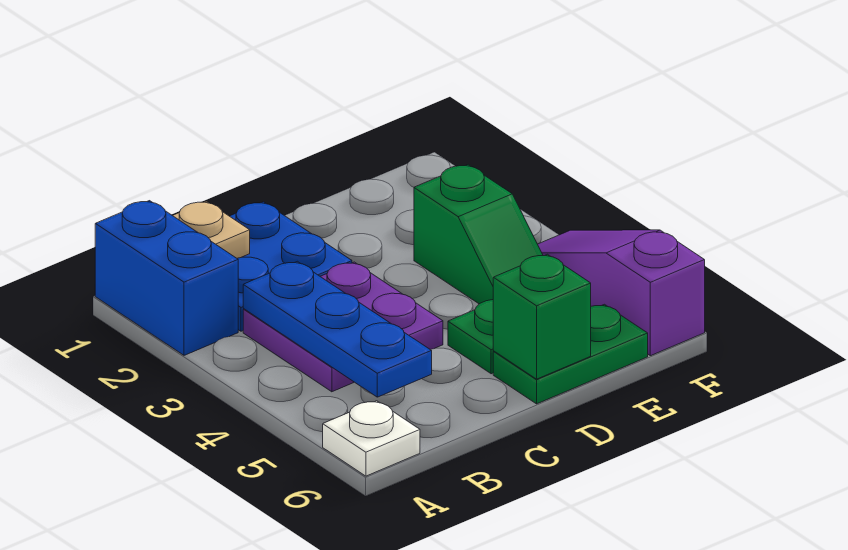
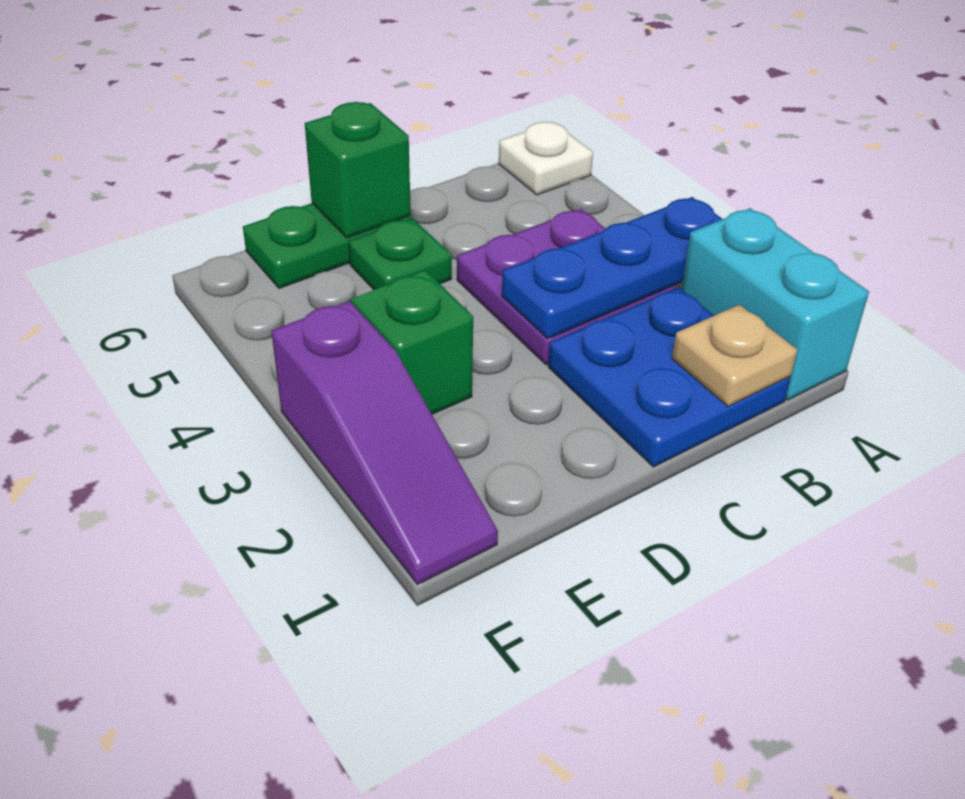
blue 1x2 brick [95,201,238,355] -> cyan 1x2 brick [682,208,869,400]
blue 1x3 plate [243,261,432,397] -> blue 1x3 plate turned to [502,197,722,339]
purple 1x3 slope [538,230,705,356] -> purple 1x3 slope moved to [271,301,498,585]

